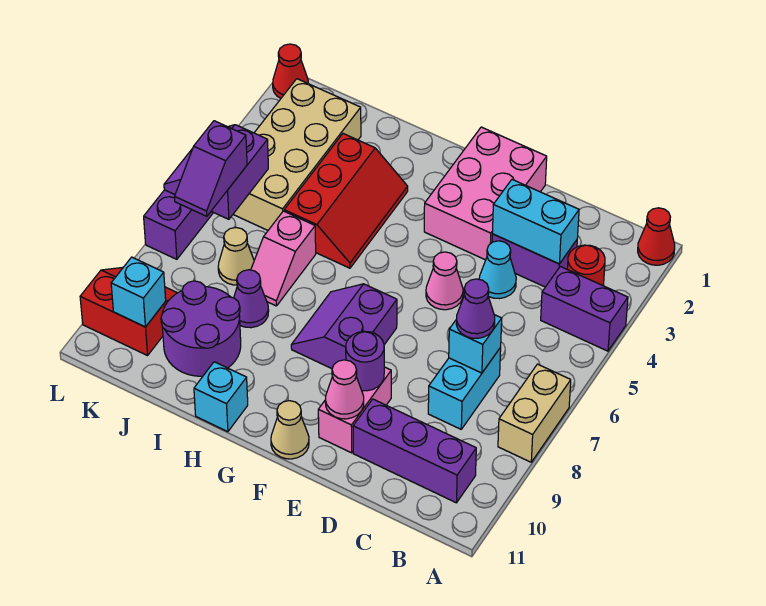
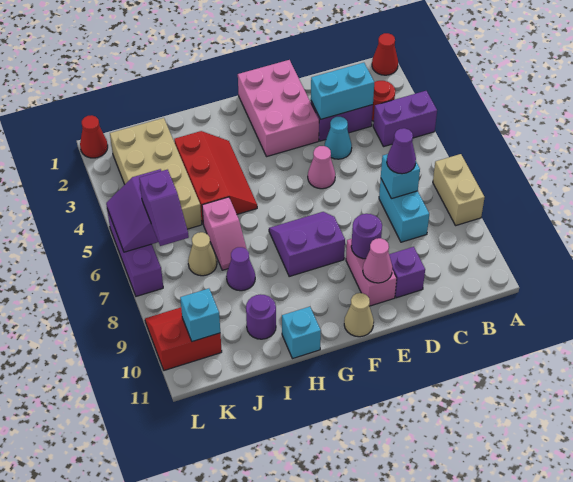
purple 1x3 brick [353,399,476,503] -> purple 1x1 brick [389,247,425,298]
purple 2x2 slope [291,284,397,369] -> purple 2x2 slope turned to [269,212,345,276]
purple 2x2 round brick [161,281,241,376] -> purple 1x1 round brick [246,294,276,339]

